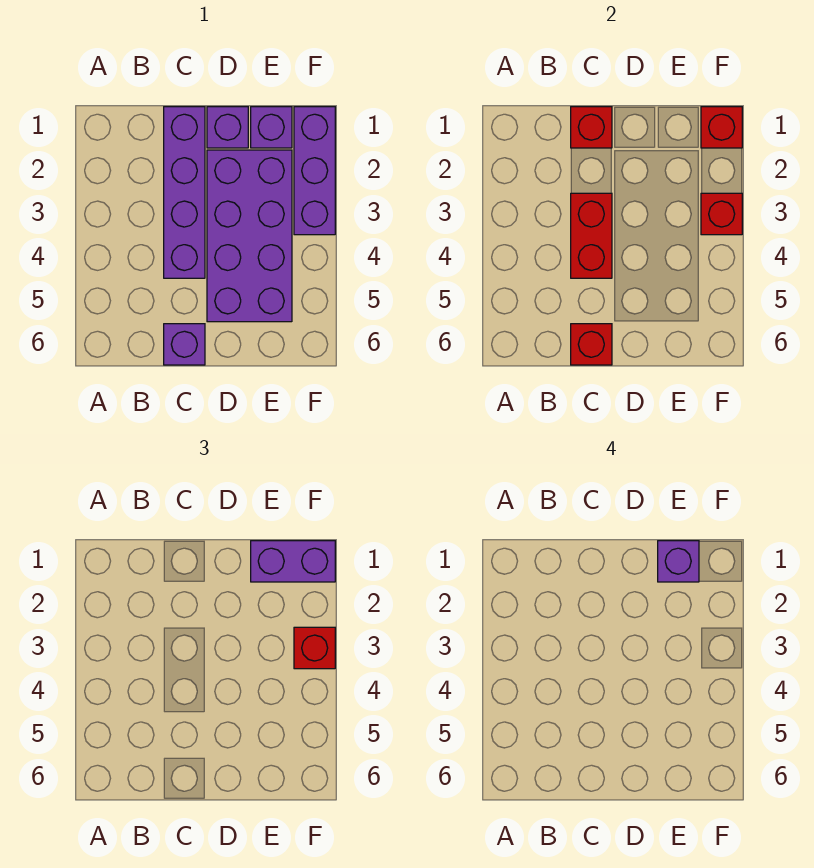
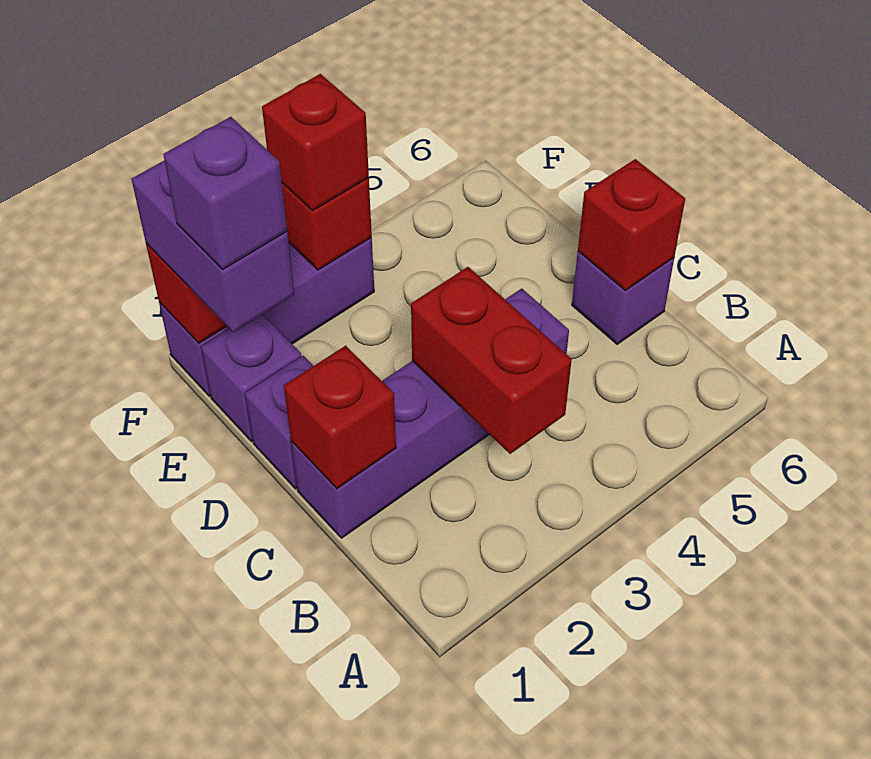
red 1x2 brick [571,193,612,278] -> red 1x2 brick turned to [411,267,572,454]
purple 2x4 brick [207,150,292,322] -> none

